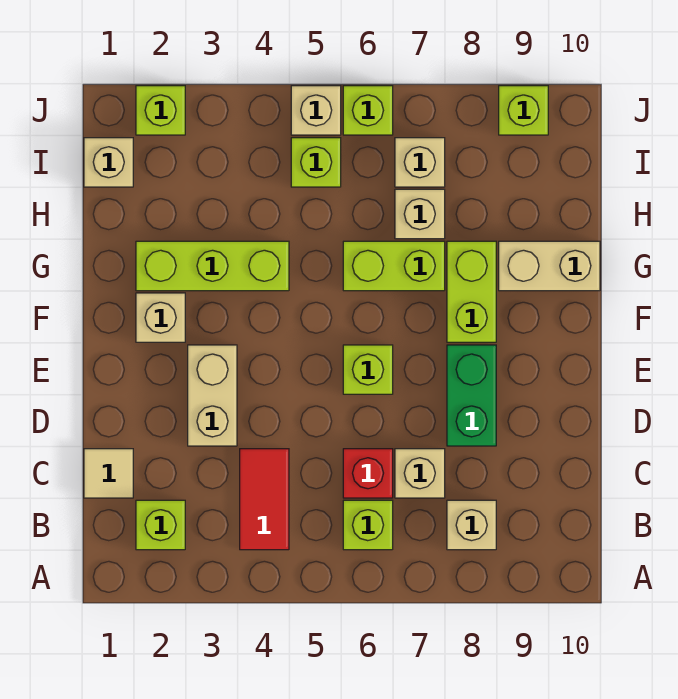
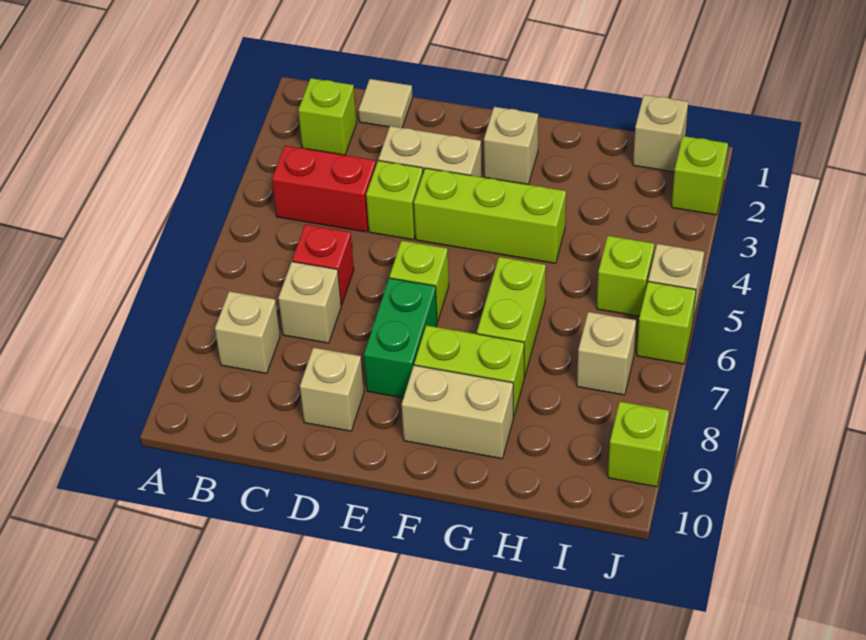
red 1x2 tile [240,449,289,550] -> red 1x2 brick [272,146,376,232]
lime 1x1 brick [343,500,393,550] -> lime 1x1 brick moved to [366,161,423,240]
green 1x2 brick [447,345,496,446] -> green 1x2 brick turned to [364,278,437,398]
lime 1x3 brick [136,241,289,291] -> lime 1x3 brick turned to [414,168,566,263]
tan 1x2 brick [499,241,600,291] -> tan 1x2 brick turned to [402,365,514,459]
tan 1x1 brick [395,189,445,239] -> tan 1x1 brick moved to [300,348,364,431]

